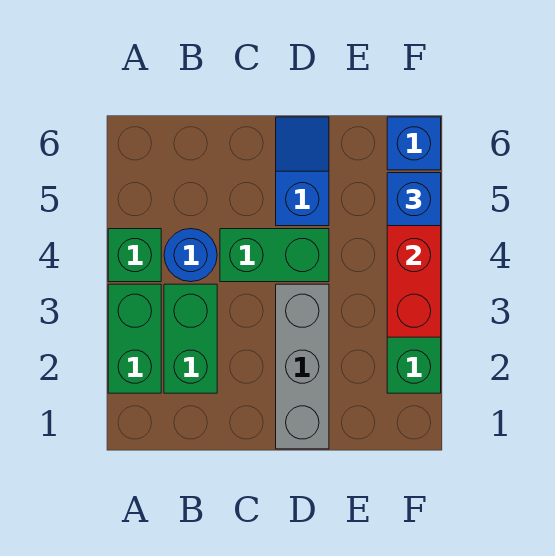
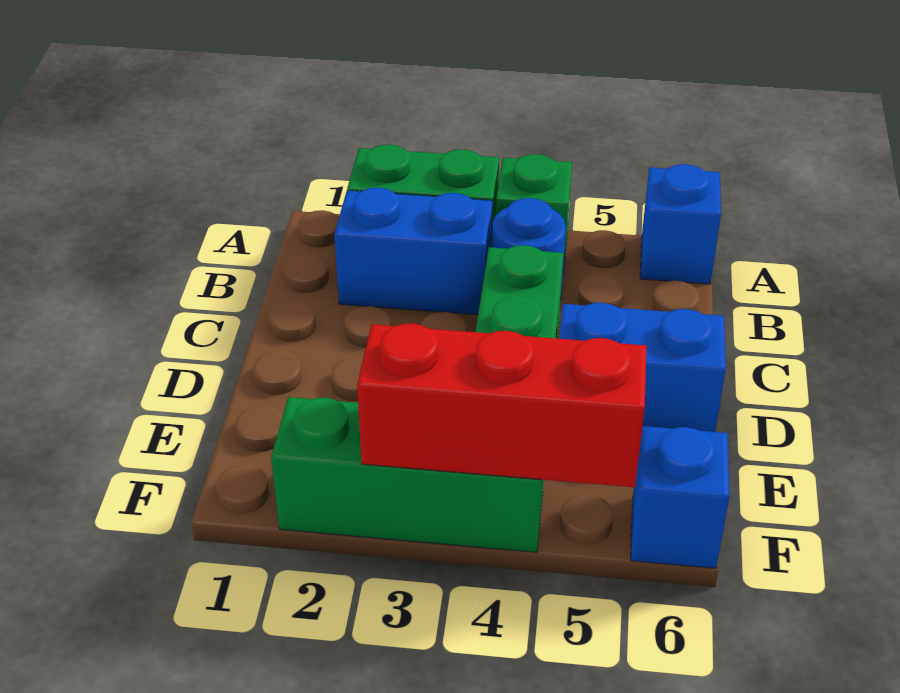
green 1x2 brick [164,284,217,393] -> blue 1x2 brick [334,188,492,315]
grey 1x3 brick [276,284,329,449] -> none
blue 1x2 slope [276,117,329,226] -> blue 1x2 brick [559,303,726,432]
blue 1x1 brick [387,173,441,226] -> blue 1x1 brick moved to [640,164,721,284]

